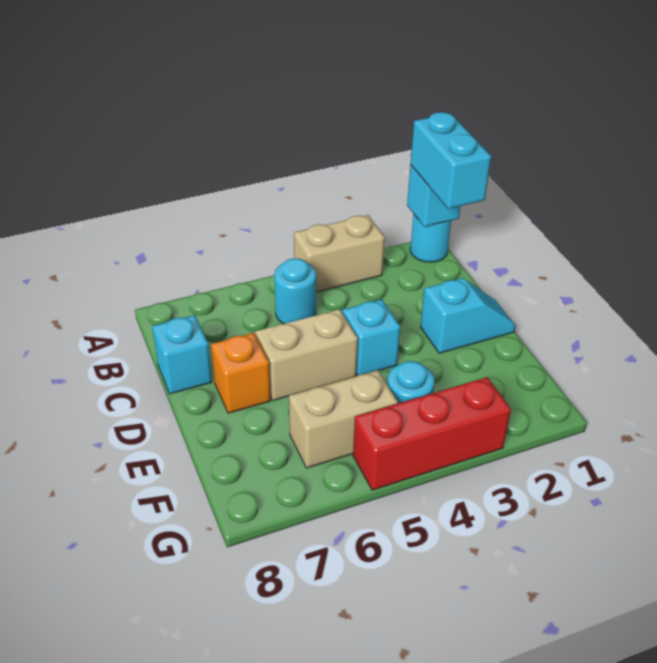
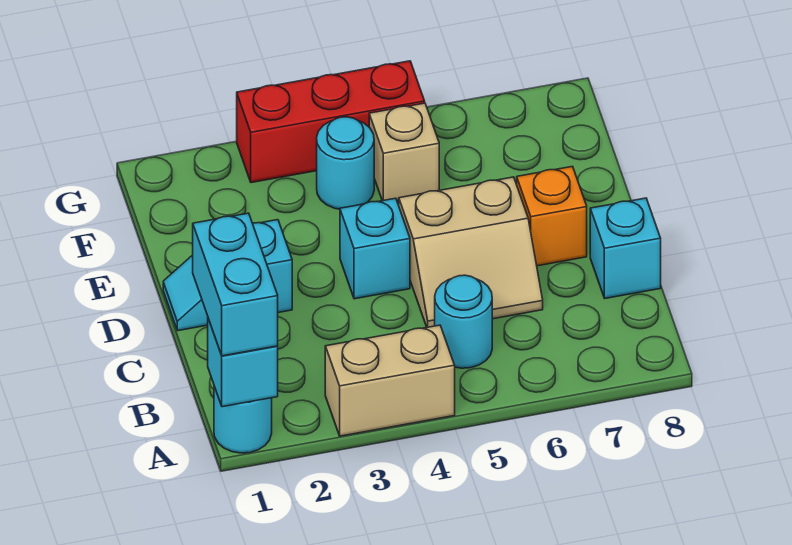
tan 1x2 brick [289,370,398,468] -> tan 1x1 brick [369,103,439,201]

